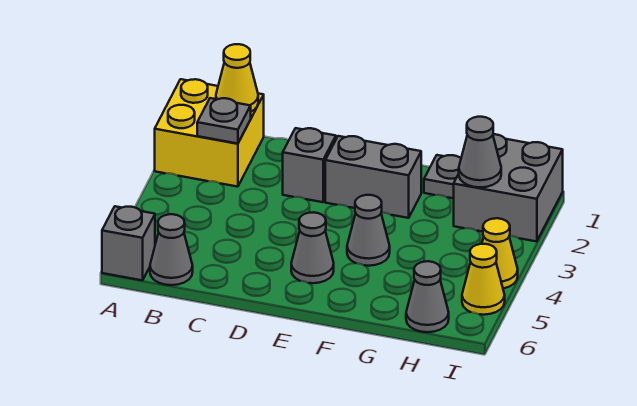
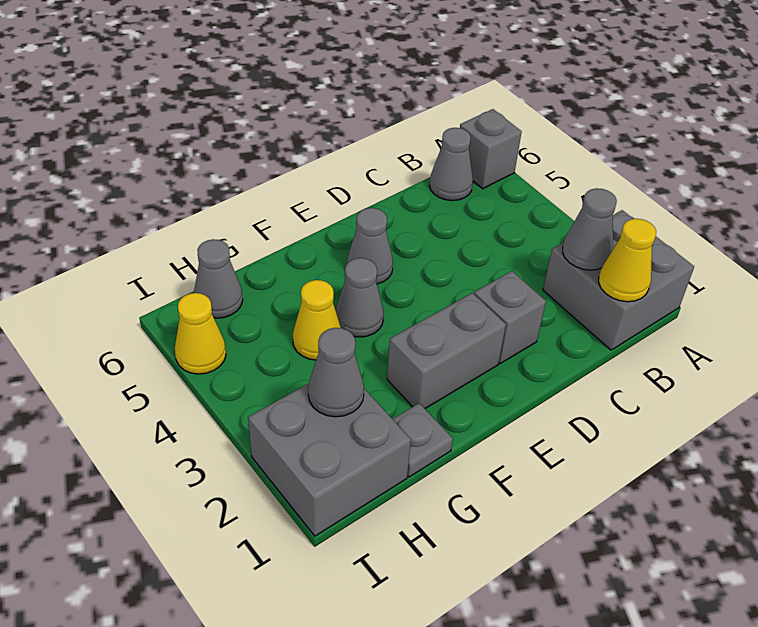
yellow 2x2 brick [155,79,264,187] -> grey 2x2 brick [543,210,694,350]
grey 1x1 plate [197,98,251,144] -> grey 1x1 cone [563,188,617,270]
yellow 1x1 cone [482,218,518,289] -> yellow 1x1 cone moved to [293,280,341,360]

